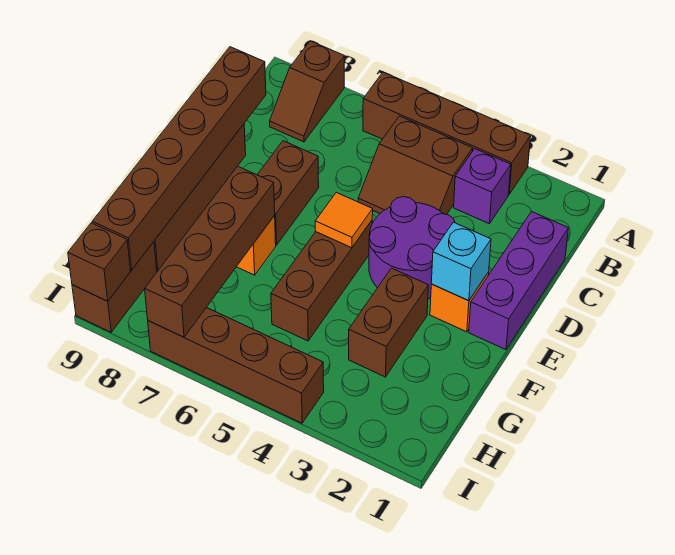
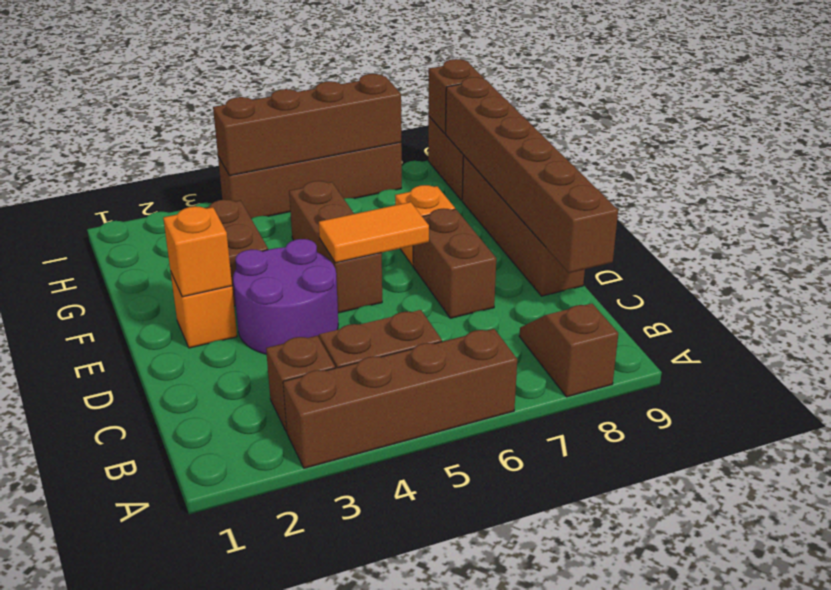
purple 1x1 brick [454,149,511,224] -> brown 1x1 brick [266,336,335,432]
purple 1x3 brick [469,211,568,350] -> none
cyan 1x1 brick [431,222,491,301] -> orange 1x1 brick [163,206,232,297]
orange 1x1 tile [315,192,373,248] -> orange 1x2 tile [319,202,429,263]
brown 1x4 brick [145,166,275,337] -> brown 1x4 brick turned to [213,74,401,176]

